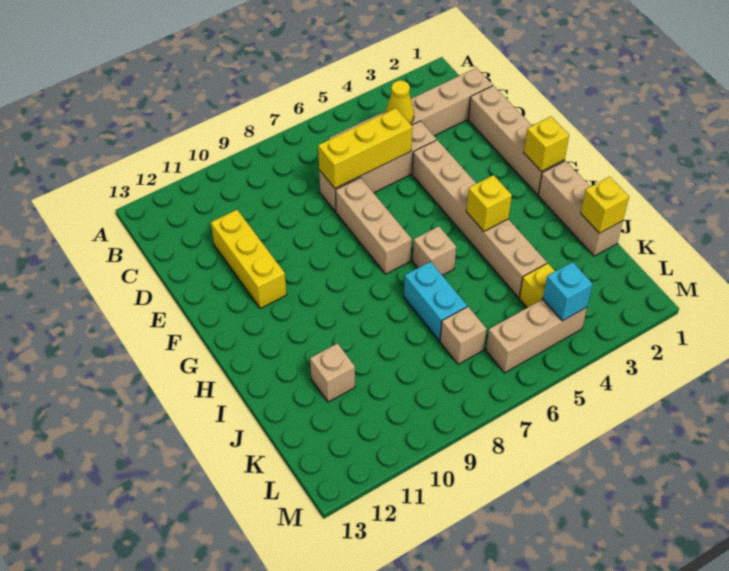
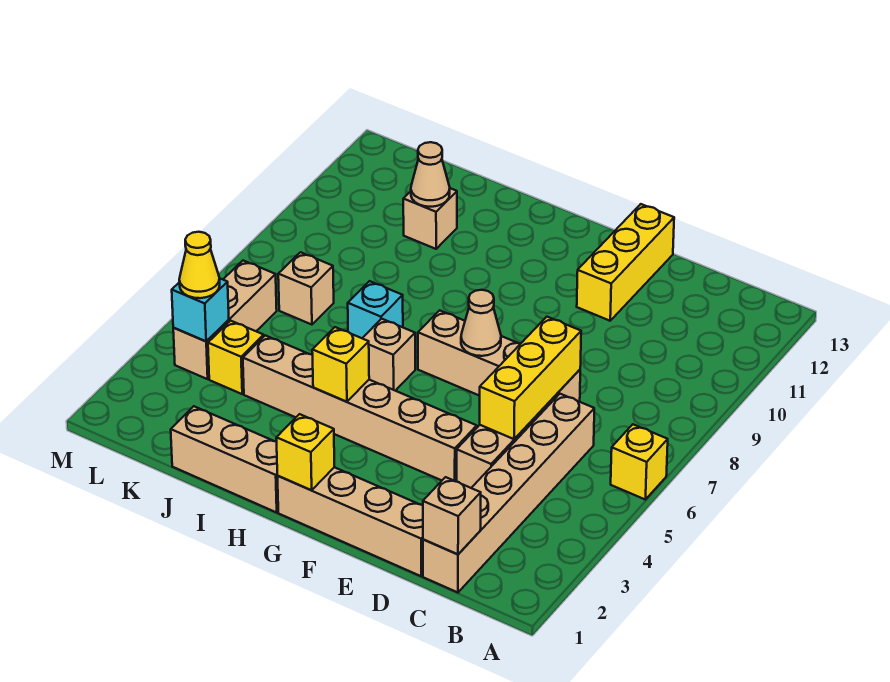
none -> tan 1x1 brick [423,477,481,554]
yellow 1x1 cone [386,80,414,124] -> yellow 1x1 cone moved to [179,232,220,298]
yellow 1x3 brick [211,210,287,308] -> yellow 1x3 brick turned to [577,204,674,321]
none -> tan 1x1 cone [461,290,501,356]
cyan 1x2 brick [404,262,467,341] -> cyan 1x1 brick [348,281,403,338]
yellow 1x1 brick [581,177,629,233] -> yellow 1x1 brick moved to [611,424,668,500]
none -> tan 1x1 cone [411,142,450,207]

